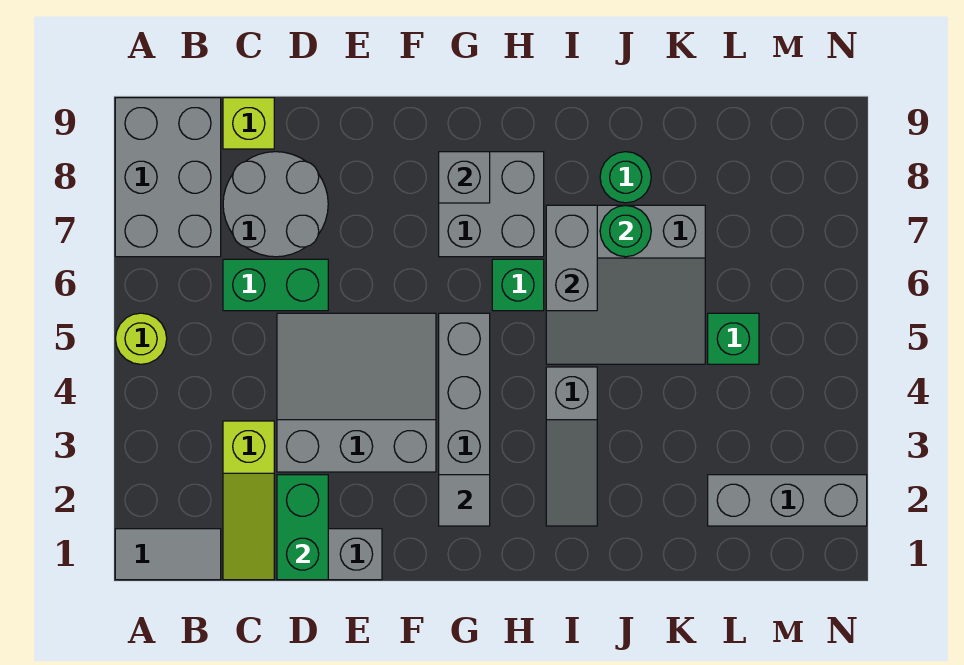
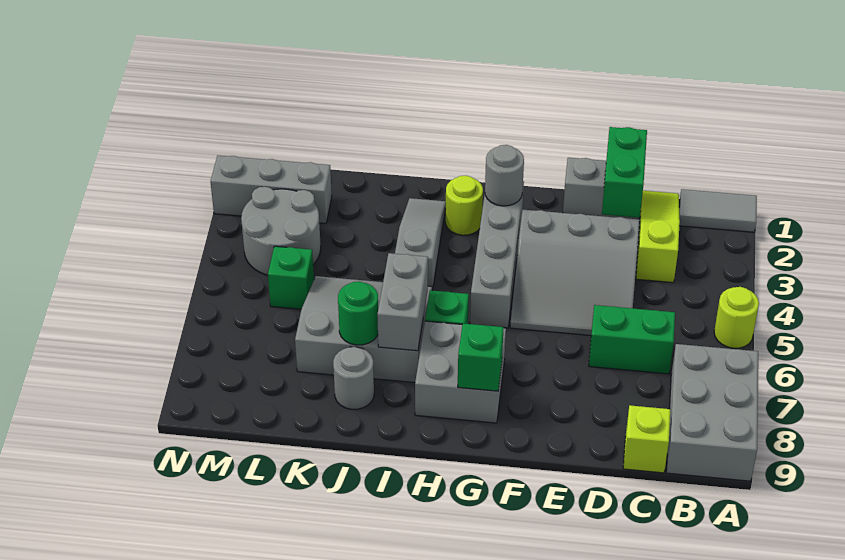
grey 2x2 round brick [223,152,328,257] -> grey 2x2 round brick moved to [241,187,321,275]
grey 1x1 tile [439,475,490,526] -> grey 1x1 round brick [485,145,524,206]
grey 1x1 brick [439,152,490,203] -> green 1x1 brick [458,323,504,391]
none -> lime 1x1 round brick [446,176,483,235]
green 1x1 round brick [600,152,651,203] -> grey 1x1 round brick [333,347,374,409]

